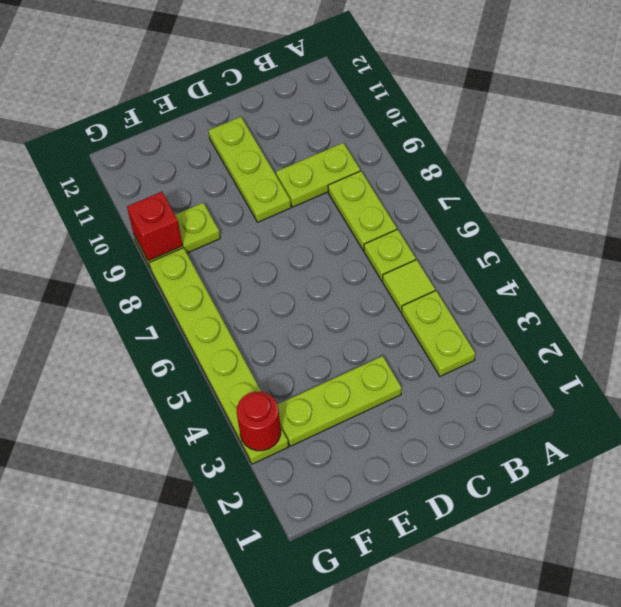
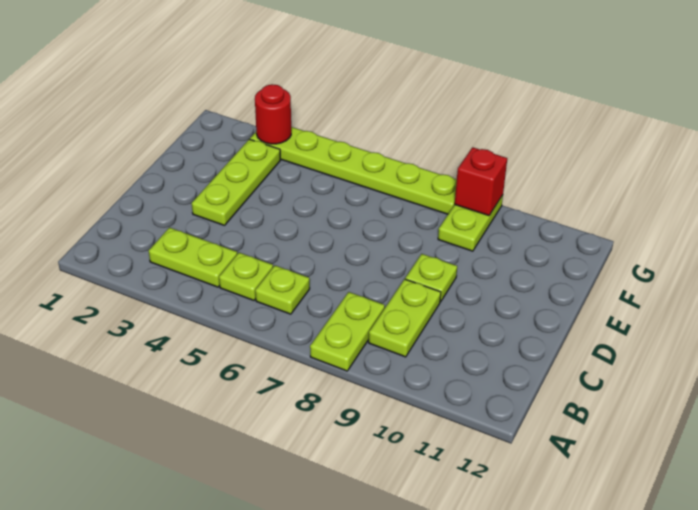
lime 1x1 tile [383,260,435,312] -> lime 1x1 plate [219,253,273,300]
lime 1x2 plate [328,171,397,251] -> lime 1x2 plate turned to [310,292,385,371]
lime 1x3 plate [208,117,291,222] -> lime 1x1 plate [405,254,457,302]

